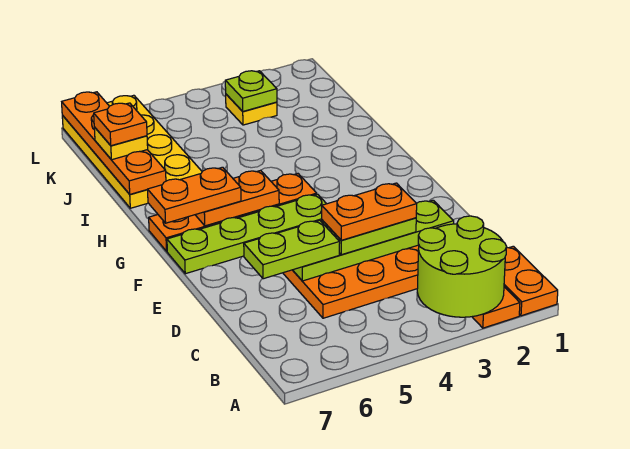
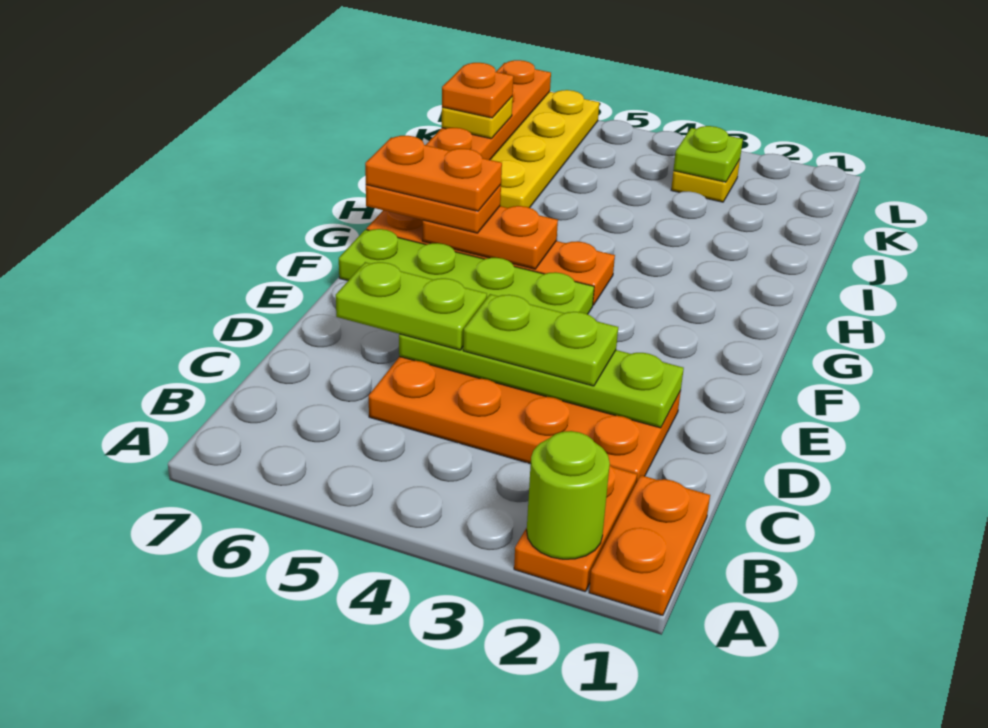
lime 2x2 round brick [417,216,507,317] -> lime 1x1 round brick [527,431,610,559]
orange 1x2 plate [322,183,417,240] -> orange 1x2 plate moved to [365,136,502,211]

